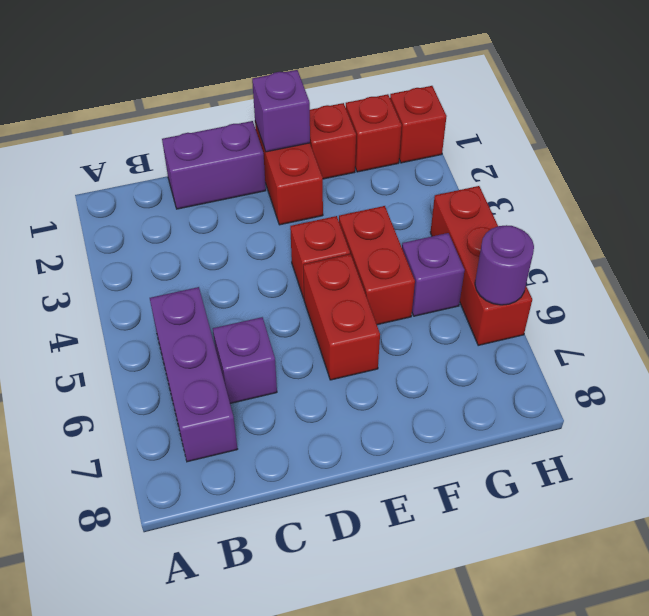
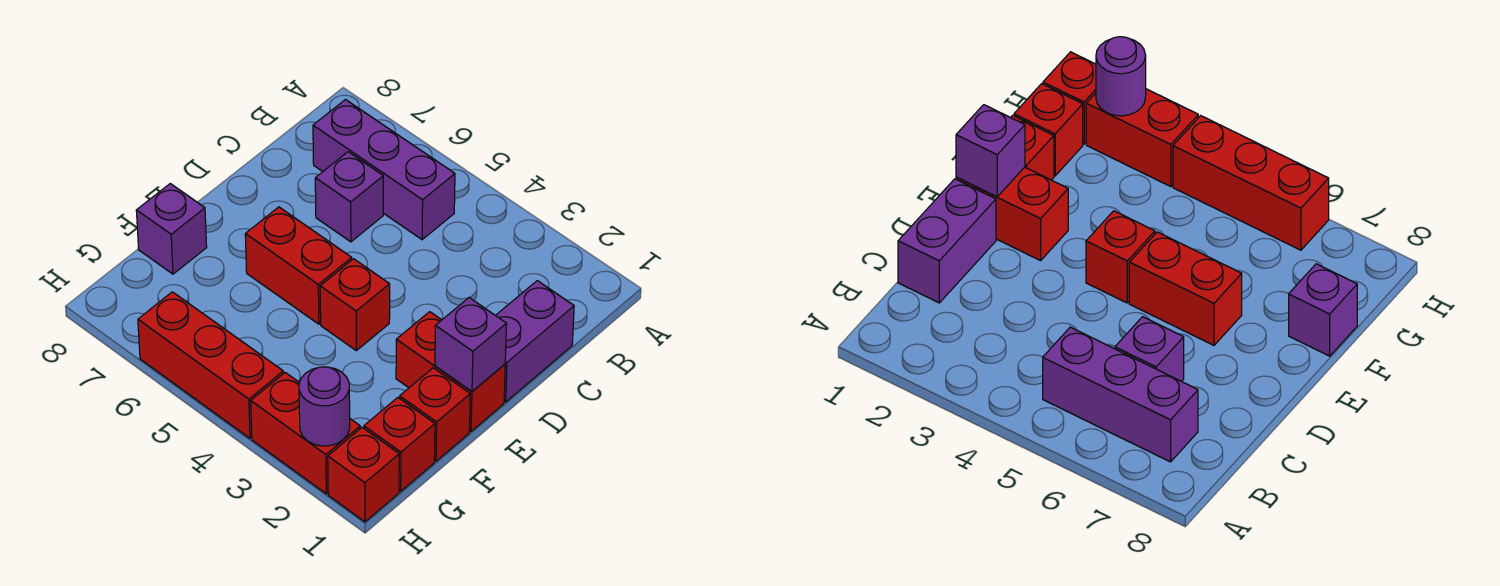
red 1x2 brick [339,206,415,325] -> red 1x2 brick moved to [251,373,360,494]
purple 1x1 brick [402,233,465,316] -> purple 1x1 brick moved to [136,184,207,274]
purple 1x1 round brick [475,225,534,305] -> purple 1x1 round brick moved to [299,367,350,446]

